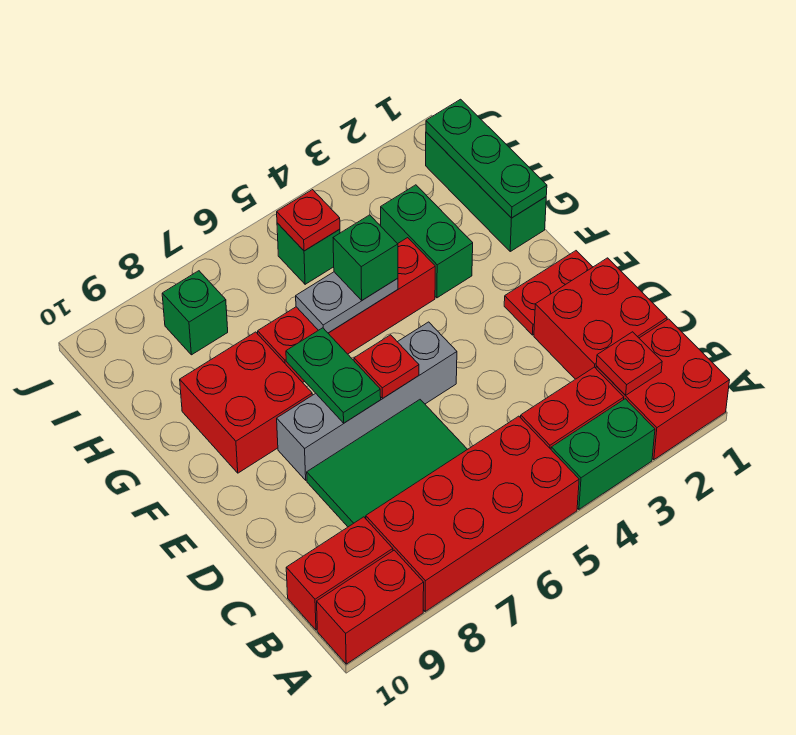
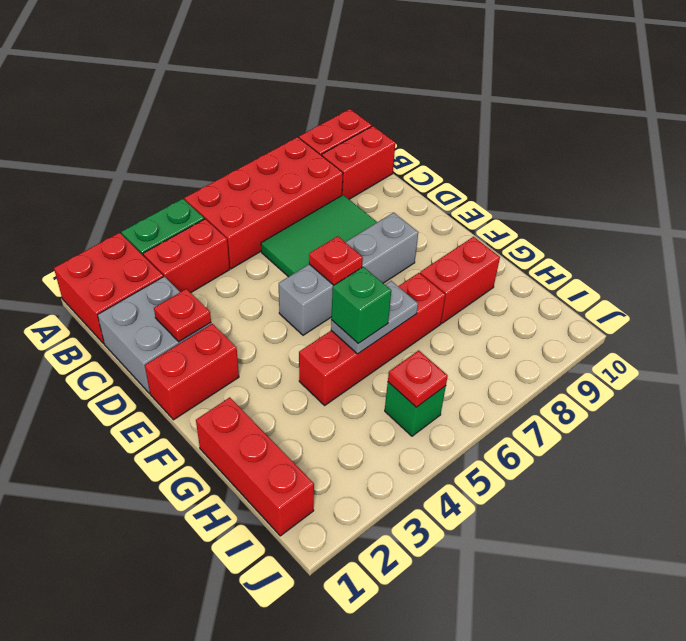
red 1x1 plate [596,332,662,395] -> red 1x1 plate moved to [154,289,211,342]
red 2x2 brick [534,258,667,379] -> grey 2x2 brick [98,276,211,393]
red 1x2 plate [504,251,592,335] -> red 1x2 brick [145,324,239,420]
green 1x2 plate [286,328,381,423] -> none
red 2x2 brick [180,332,312,473] -> red 1x2 brick [420,237,500,323]
green 1x3 brick [426,132,546,251] -> red 1x3 brick [196,397,314,536]
green 1x3 plate [426,99,547,218] -> none
green 1x2 brick [381,185,473,298] -> none
green 1x1 brick [162,271,228,355] -> none

